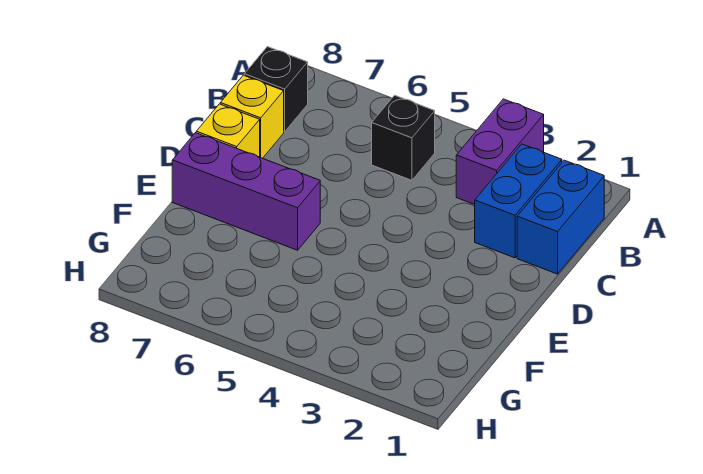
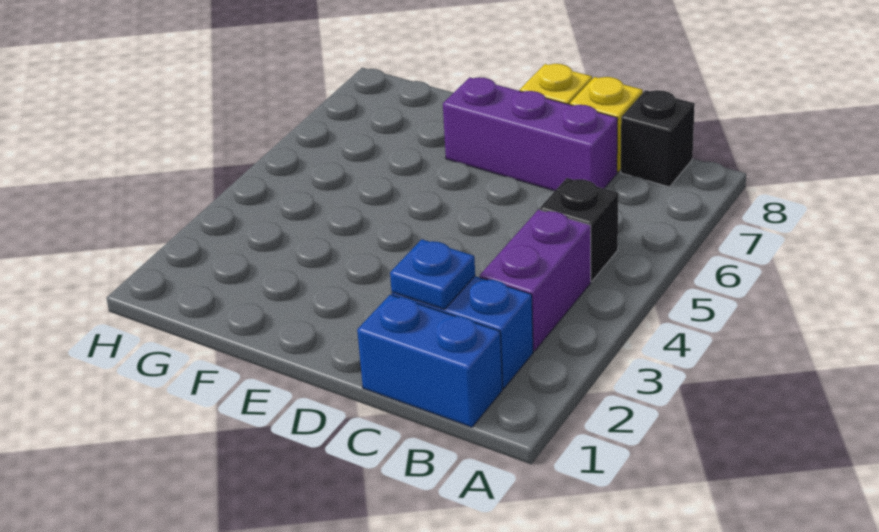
purple 1x2 brick [456,99,544,205] -> purple 1x2 brick turned to [480,210,591,351]
none -> blue 1x1 plate [390,239,475,310]
purple 1x3 brick [172,133,320,250] -> purple 1x3 brick turned to [443,77,618,191]

